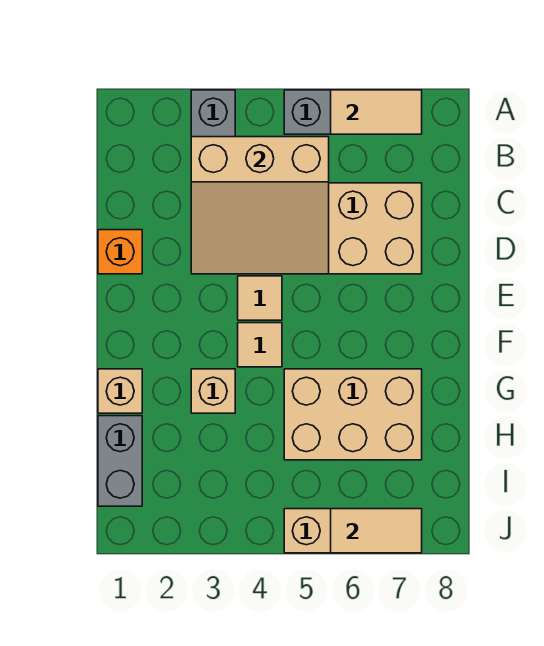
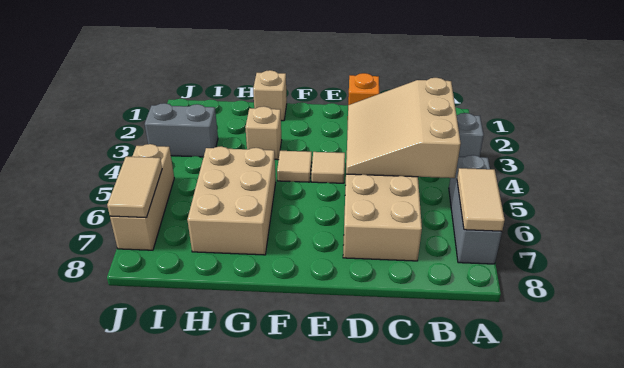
grey 1x2 brick [98,416,142,506] -> grey 1x2 brick moved to [145,103,218,157]

